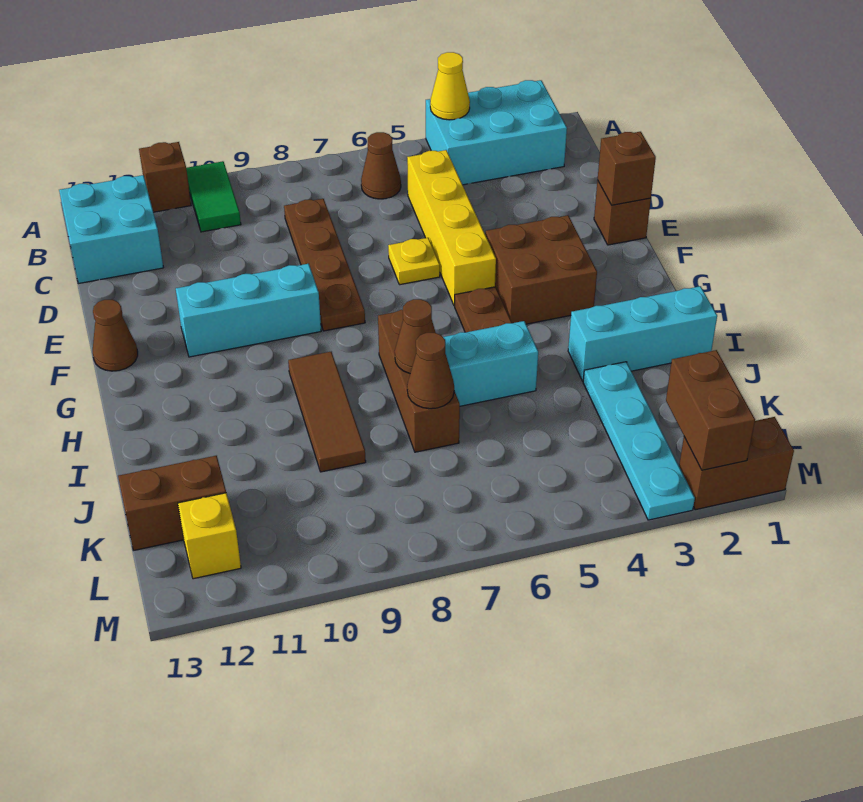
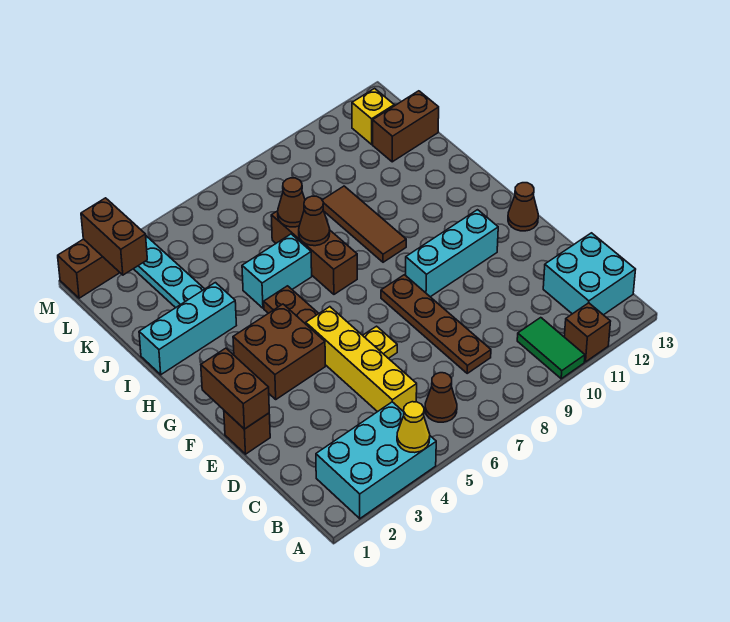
brown 1x1 brick [598,132,656,205] -> brown 1x2 brick [201,348,269,429]

